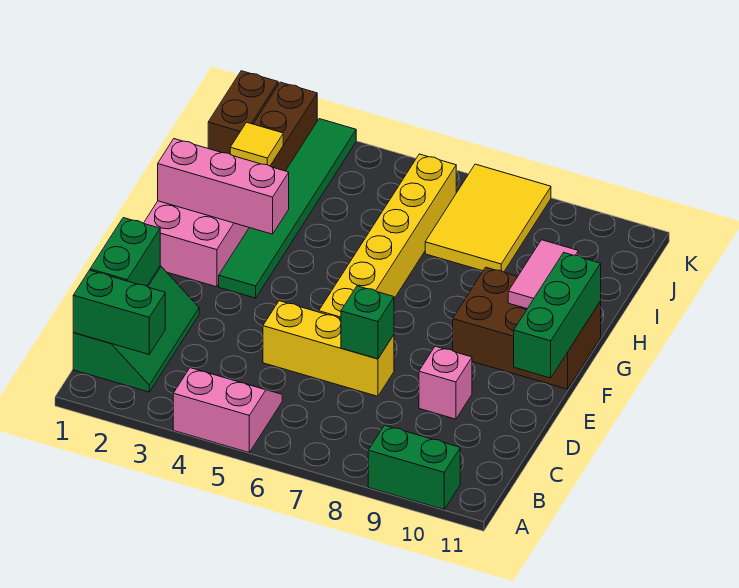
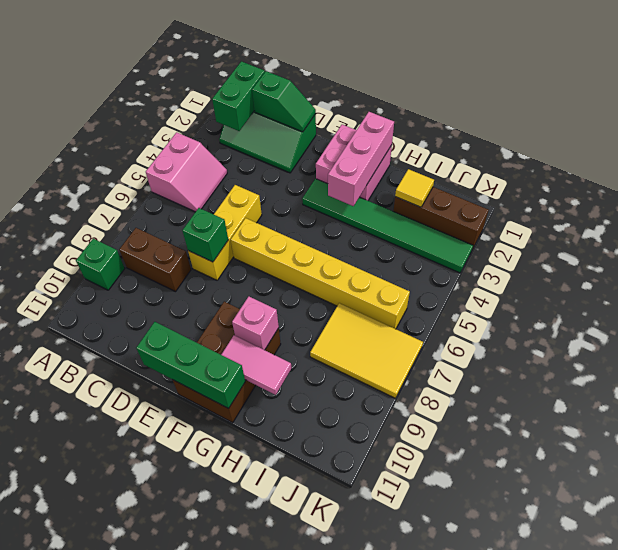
green 1x2 brick [368,425,460,509] -> green 1x1 brick [76,239,125,290]
green 1x2 brick [90,218,160,286] -> green 1x2 slope [252,71,316,132]
pink 1x1 brick [419,346,472,419] -> pink 1x1 brick moved to [232,297,279,350]
brown 1x2 brick [208,71,278,154] -> brown 1x2 brick moved to [119,228,191,292]

